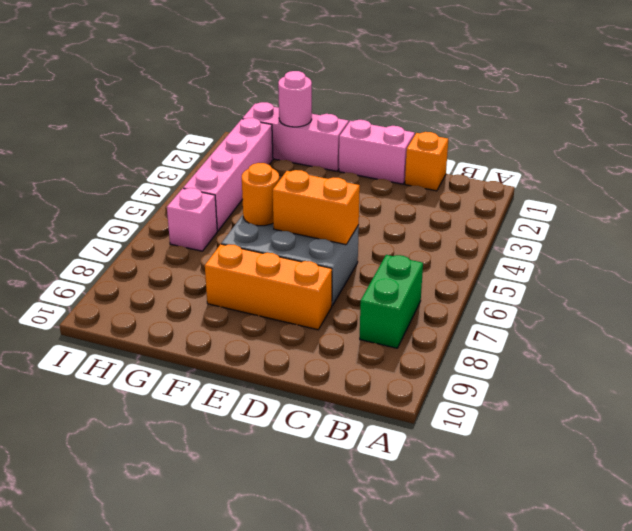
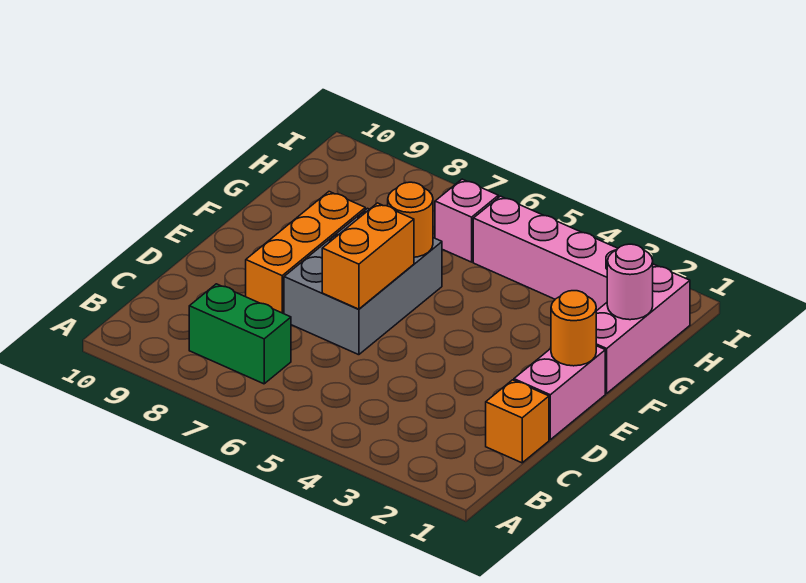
none -> orange 1x1 round brick [551,291,596,366]

